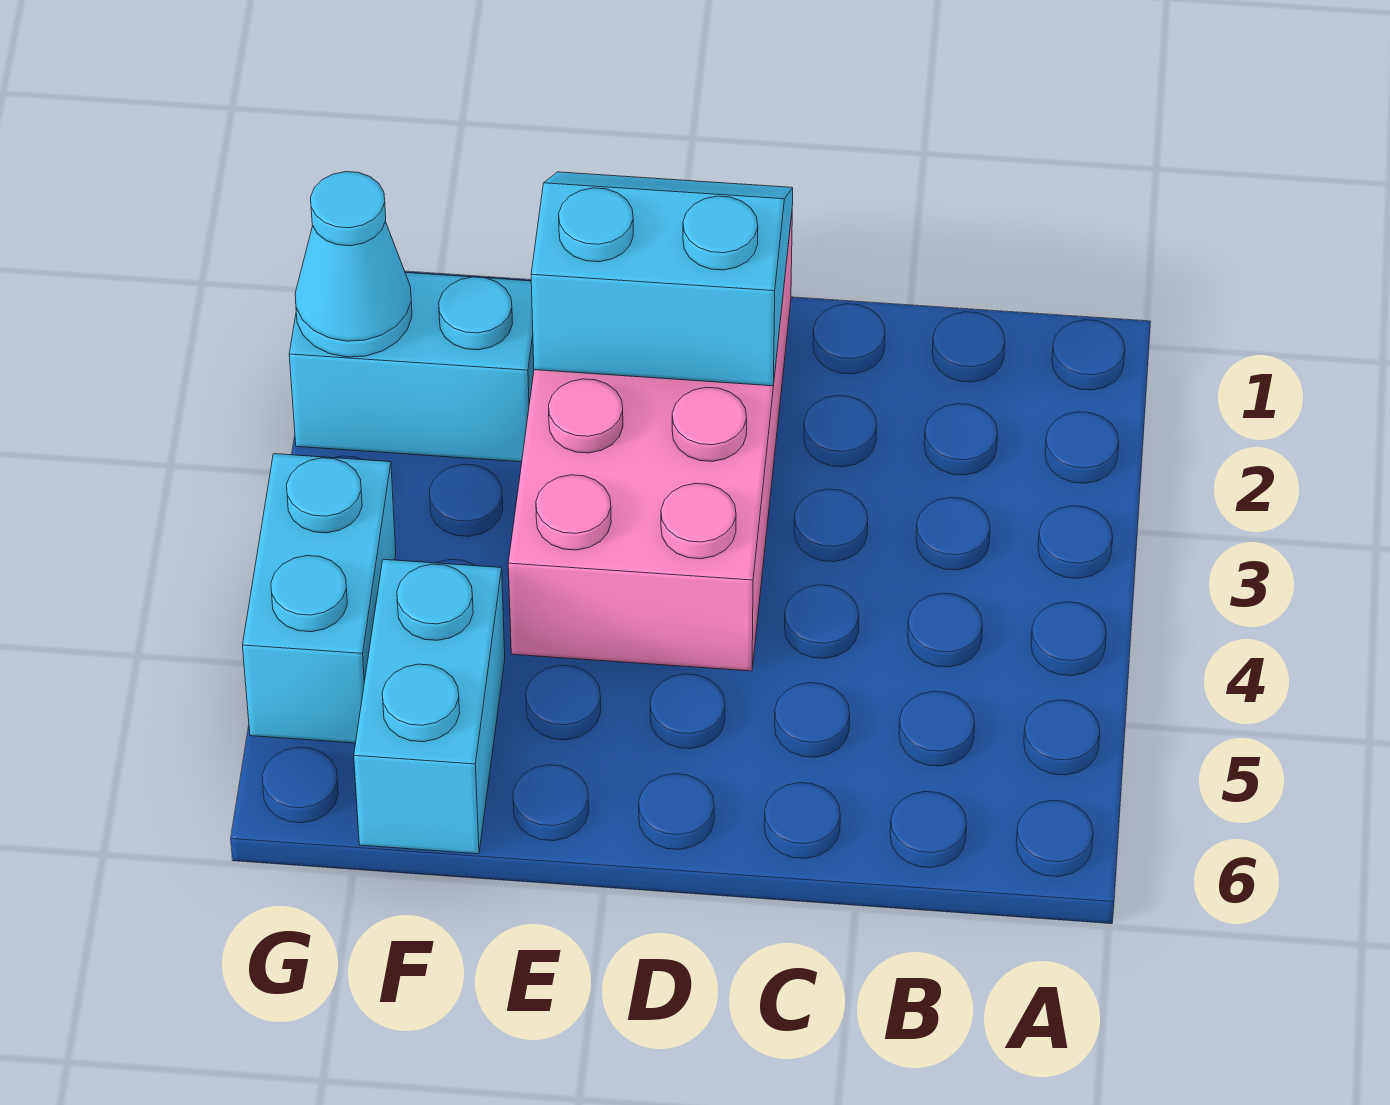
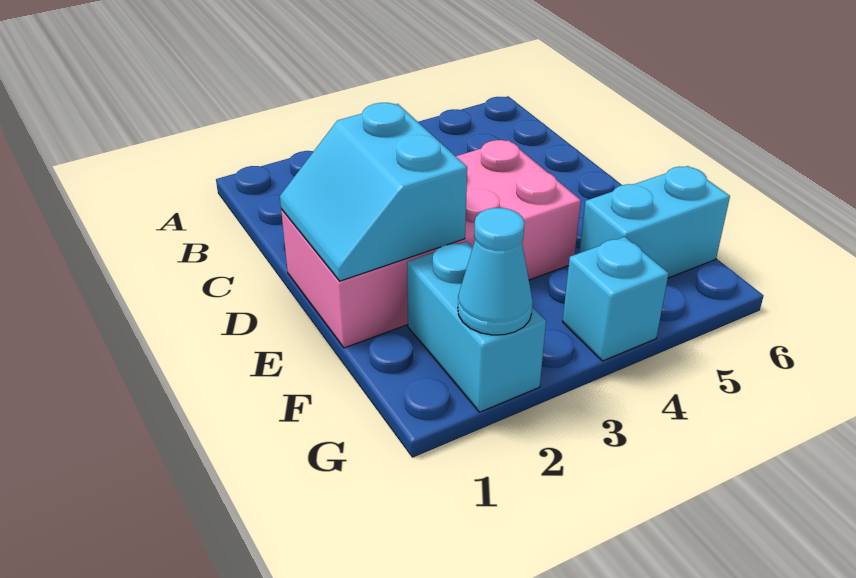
cyan 1x2 brick [243,454,396,743] -> cyan 1x1 brick [563,237,669,361]

